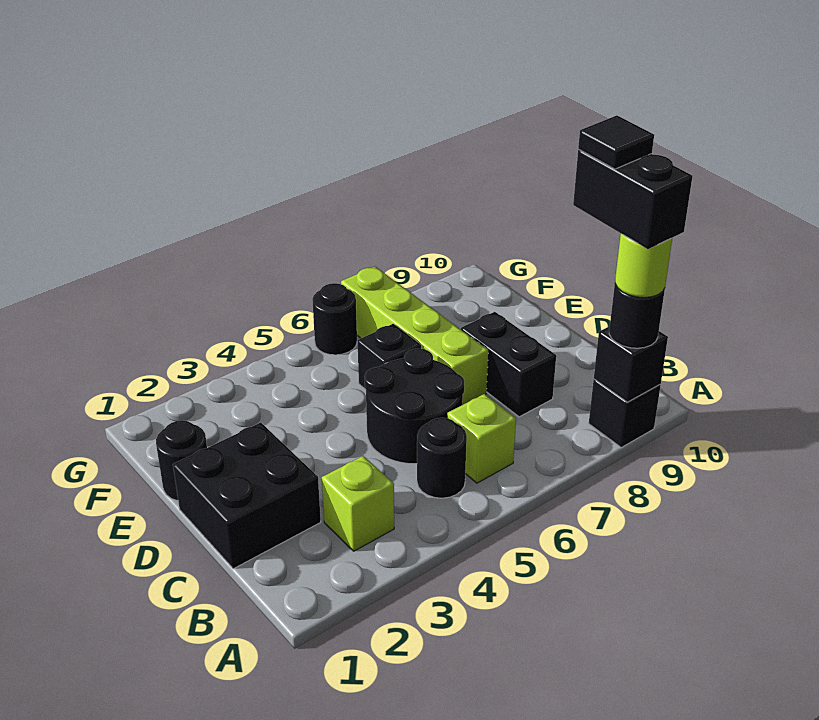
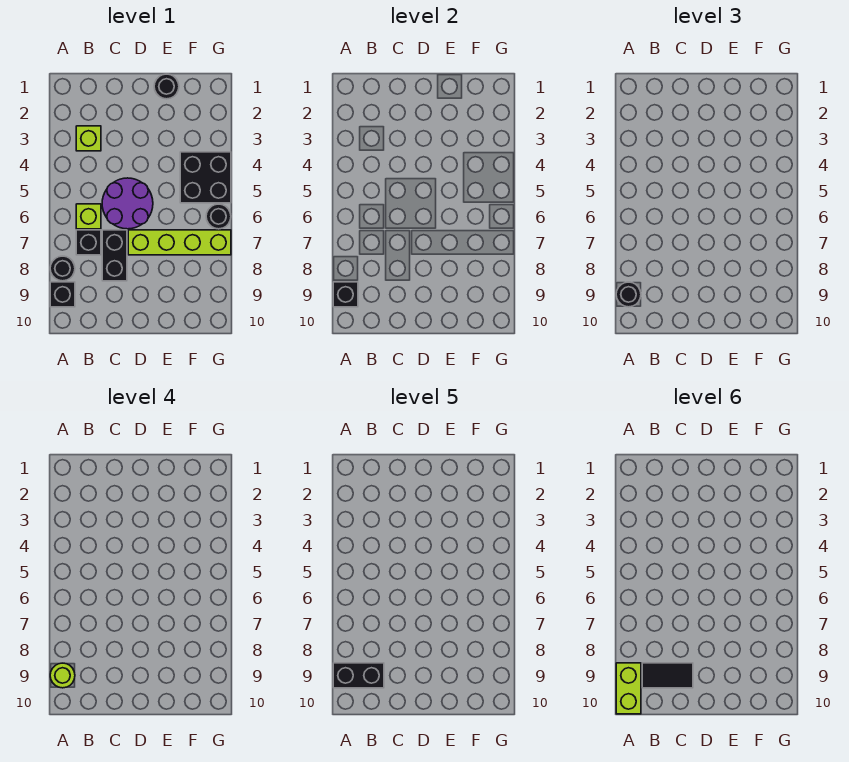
none -> lime 1x2 brick [616,663,641,714]
black 1x1 round brick [417,418,467,498] -> black 1x1 round brick moved to [50,256,75,281]
black 1x1 tile [578,115,654,169] -> black 1x2 tile [642,663,693,688]
black 2x2 brick [173,423,321,569] -> black 2x2 brick moved to [180,152,231,203]
black 2x2 round brick [365,349,464,464] -> purple 2x2 round brick [102,178,153,229]
black 1x2 brick [461,312,556,417] -> black 1x2 brick turned to [102,230,127,281]
black 1x1 brick [357,324,421,390] -> black 1x1 brick moved to [76,230,101,255]

